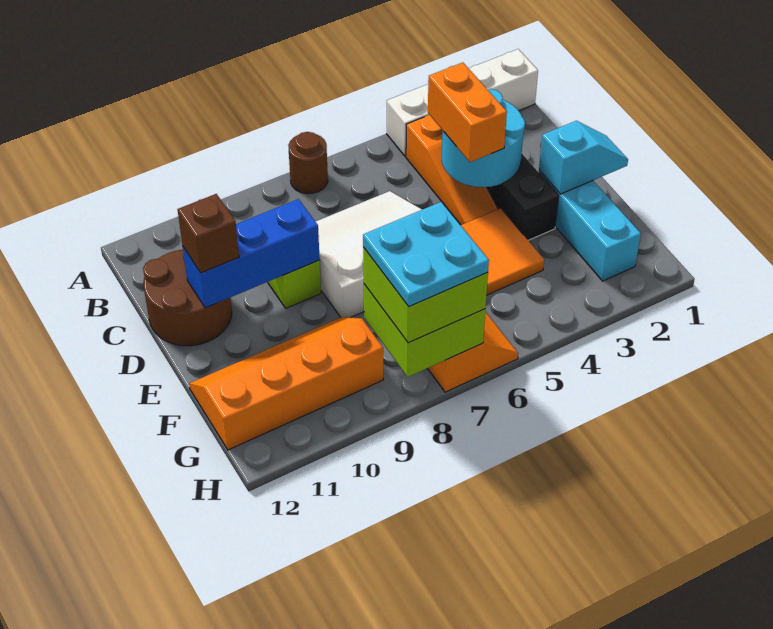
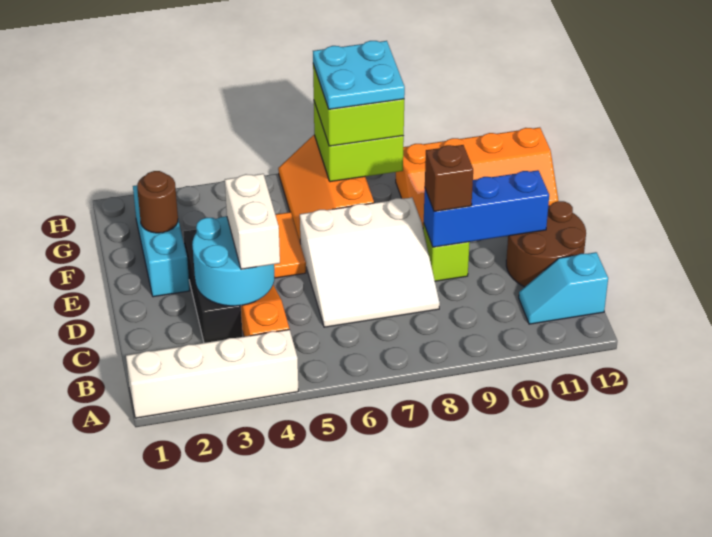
brown 1x1 round brick [288,132,328,194] -> brown 1x1 round brick moved to [137,171,178,233]
orange 1x2 brick [428,63,507,162] -> white 1x2 brick [225,174,280,269]
brown 1x1 brick [178,194,239,273] -> brown 1x1 brick moved to [425,145,473,212]
cyan 1x2 slope [539,121,628,194] -> cyan 1x2 slope moved to [519,252,608,324]

